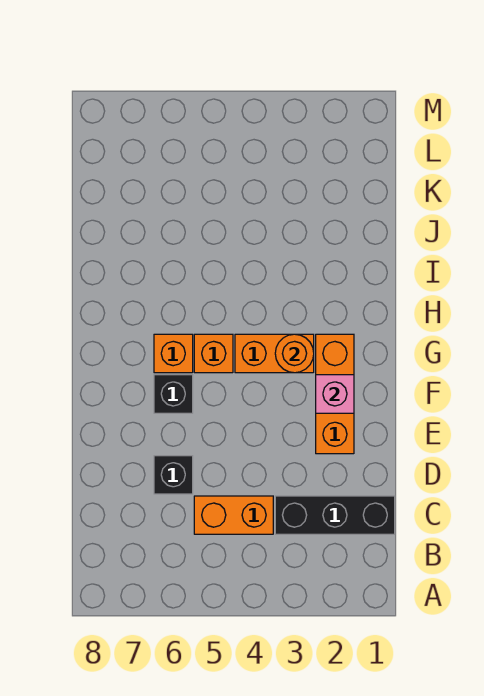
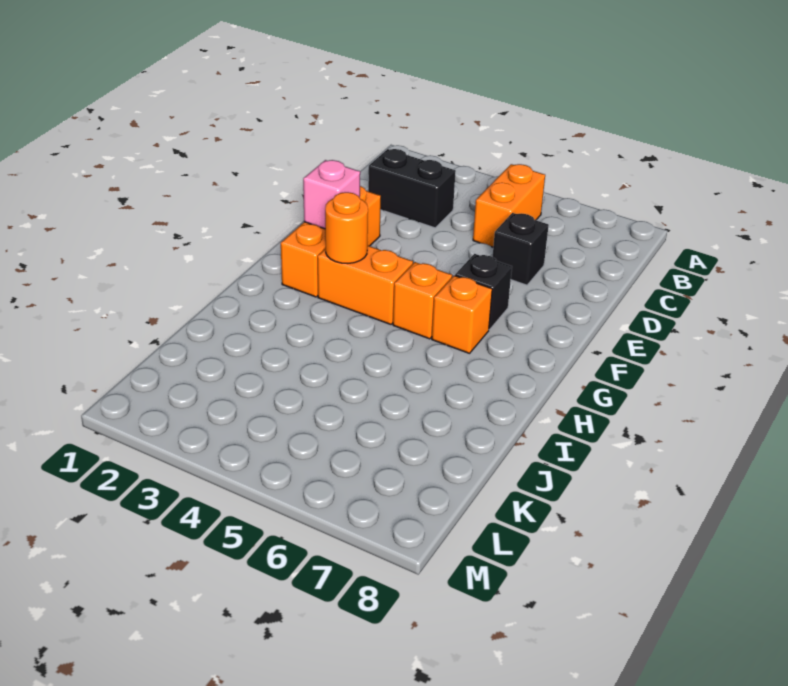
black 1x3 brick [275,496,395,534] -> black 1x2 brick [368,149,456,228]
orange 1x2 brick [194,496,273,534] -> orange 1x2 brick turned to [473,164,545,247]

